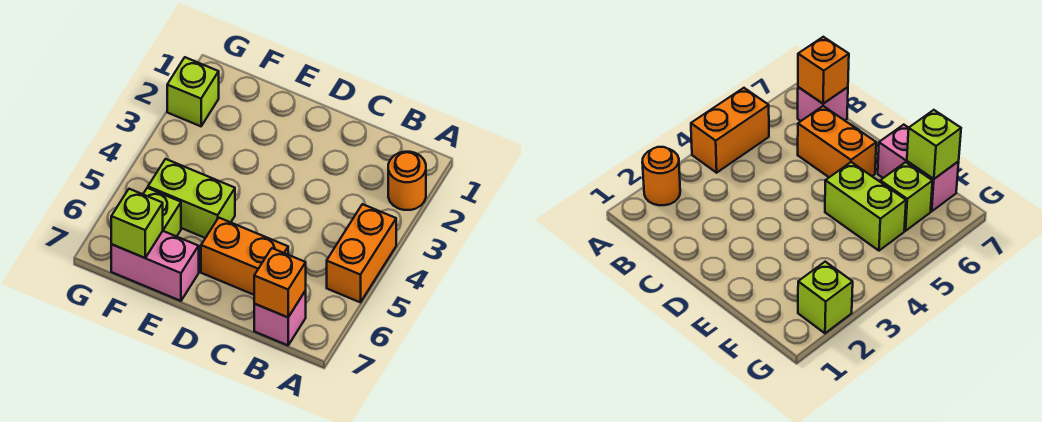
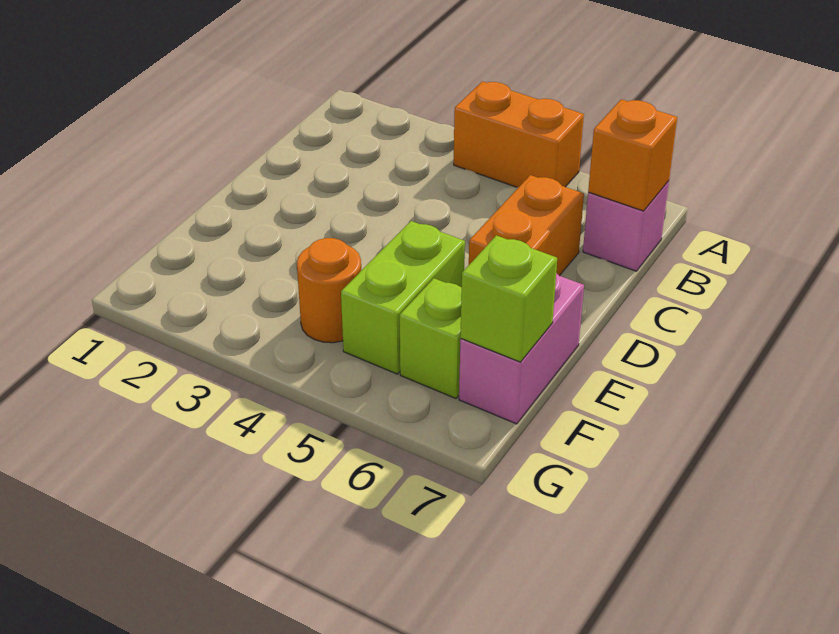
orange 1x1 round brick [388,152,426,210] -> orange 1x1 round brick moved to [297,238,361,343]
lime 1x1 brick [167,57,219,126] -> none

